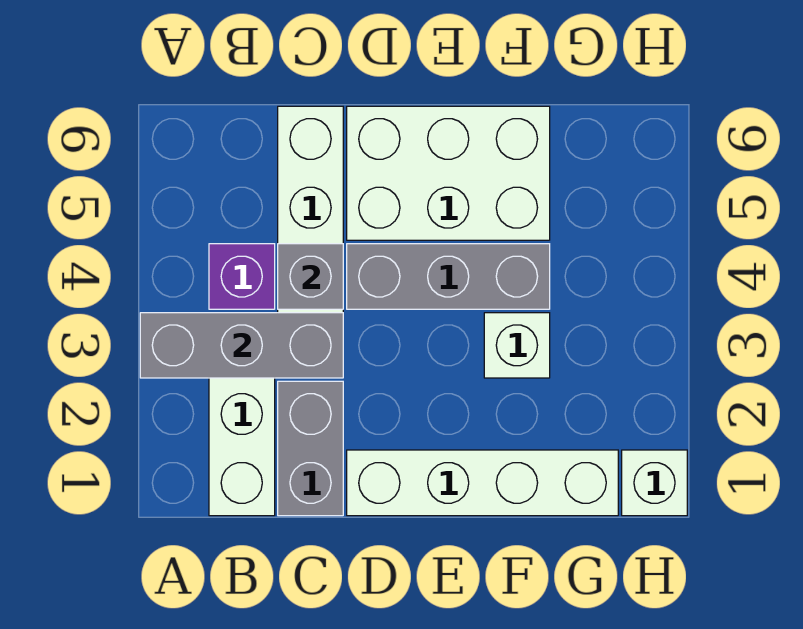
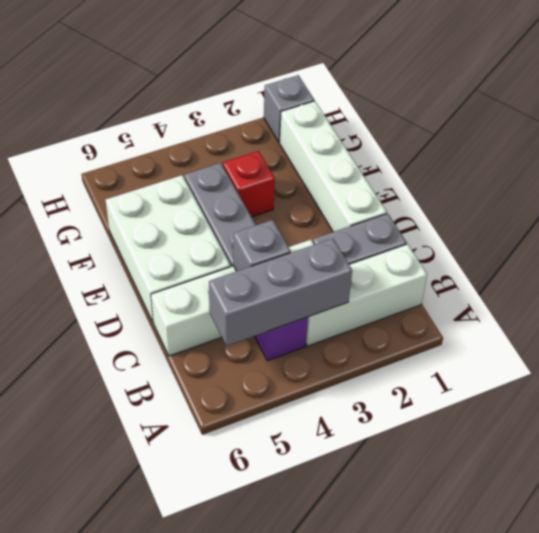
grey 1x3 brick [140,313,343,378] -> grey 1x3 brick turned to [209,239,352,346]
white 1x1 brick [484,313,550,378] -> red 1x1 brick [223,151,275,217]
white 1x1 brick [622,450,687,516] -> grey 1x1 brick [264,75,314,142]

